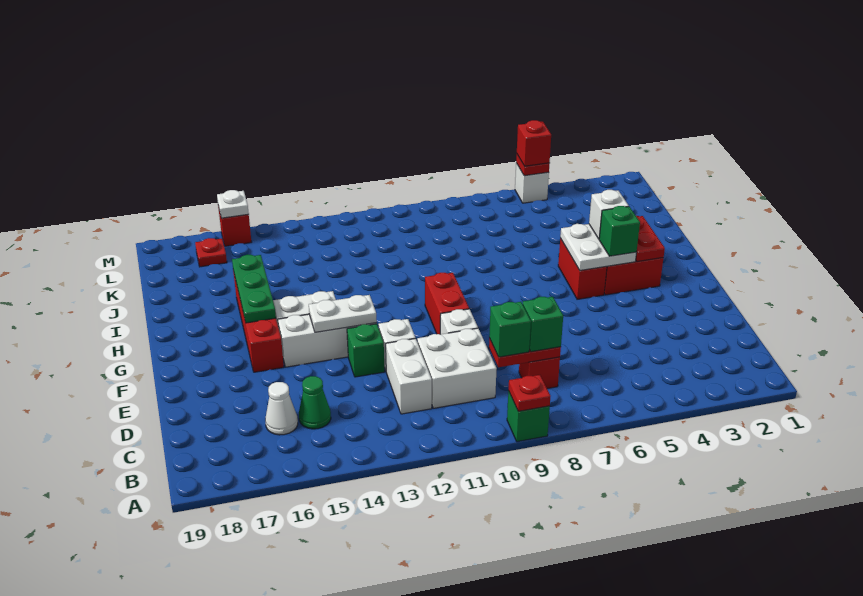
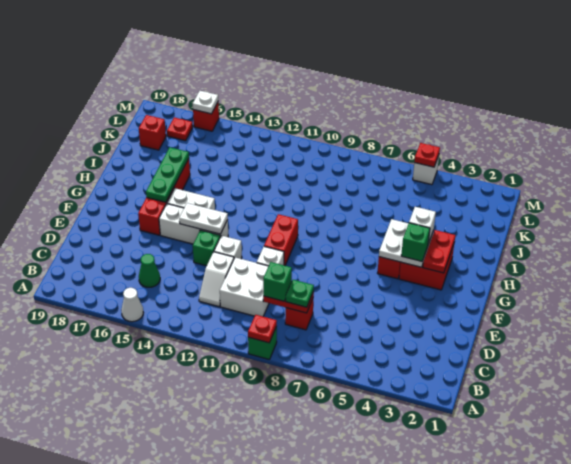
green 1x1 brick [523,297,563,352] -> green 1x1 plate [286,280,314,307]
white 1x2 brick [386,338,432,414] -> white 1x2 slope [199,252,234,307]
white 1x1 cone [265,382,298,435] -> white 1x1 cone moved to [121,288,143,322]
red 1x1 brick [517,120,551,166] -> red 1x1 brick moved to [139,115,166,150]

